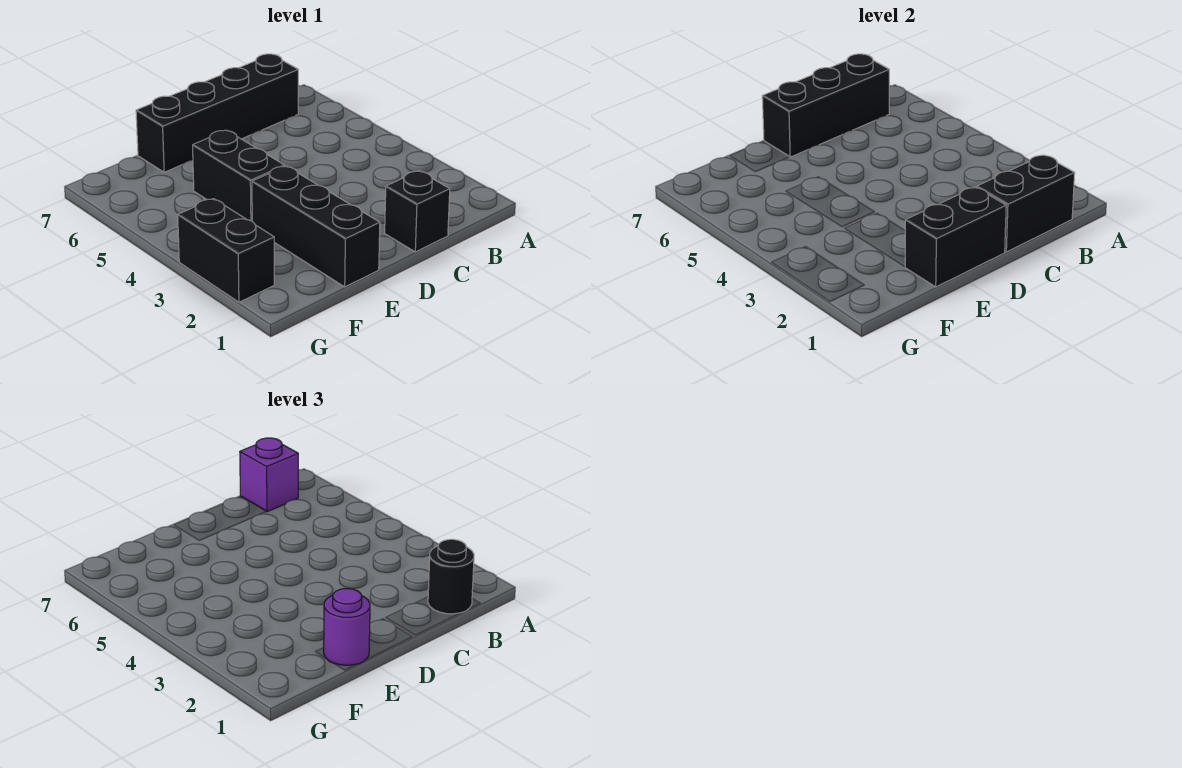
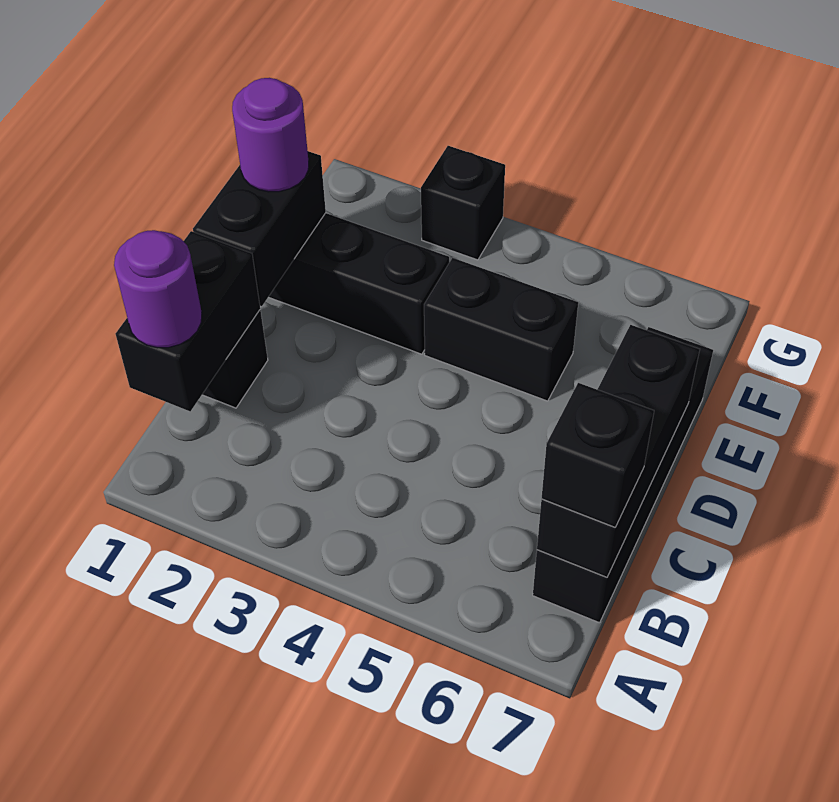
black 1x1 round brick [428,539,474,614] -> purple 1x1 round brick [114,230,202,348]
purple 1x1 brick [240,438,298,512] -> black 1x1 brick [541,383,654,527]
black 1x2 brick [178,199,274,302] -> black 1x1 brick [421,146,505,260]

